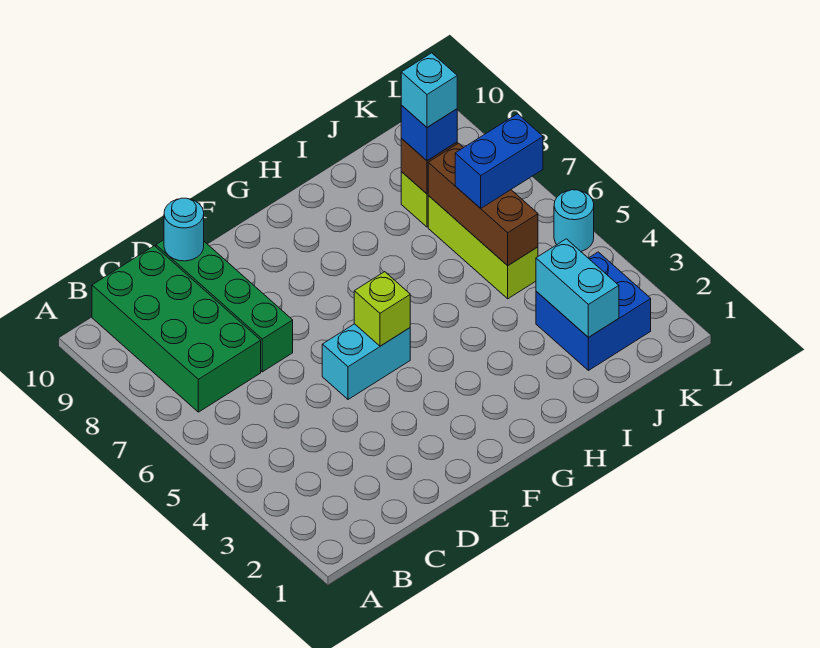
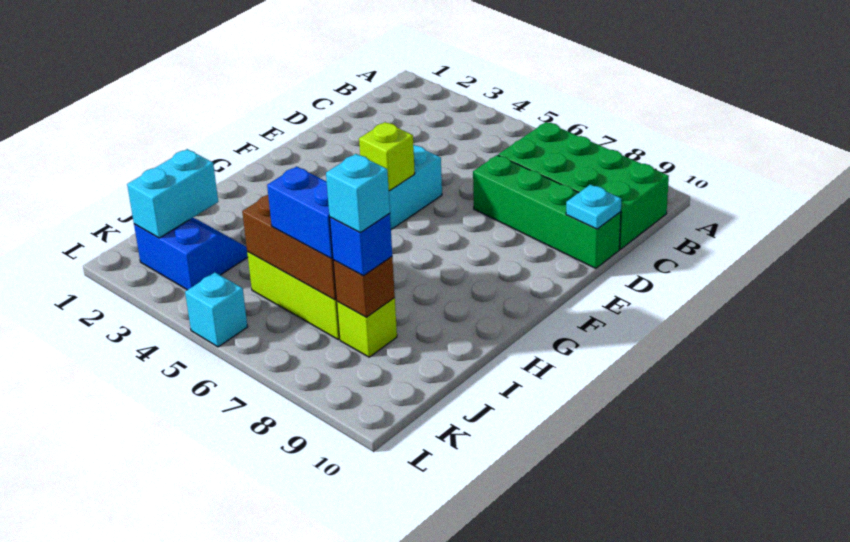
cyan 1x1 round brick [164,198,204,261] -> cyan 1x1 plate [566,184,621,229]
blue 2x2 brick [536,252,651,370] -> blue 2x2 slope [134,218,248,290]
cyan 1x2 brick [536,239,619,337] -> cyan 1x2 brick turned to [127,149,218,238]
blue 1x2 brick [455,114,543,208] -> blue 1x2 brick turned to [267,166,333,259]
cyan 1x1 round brick [554,190,594,251] -> cyan 1x1 brick [185,273,247,347]

